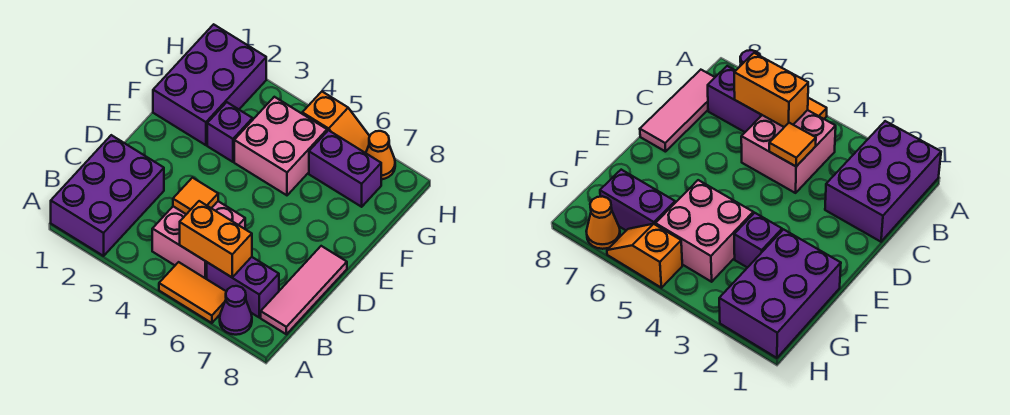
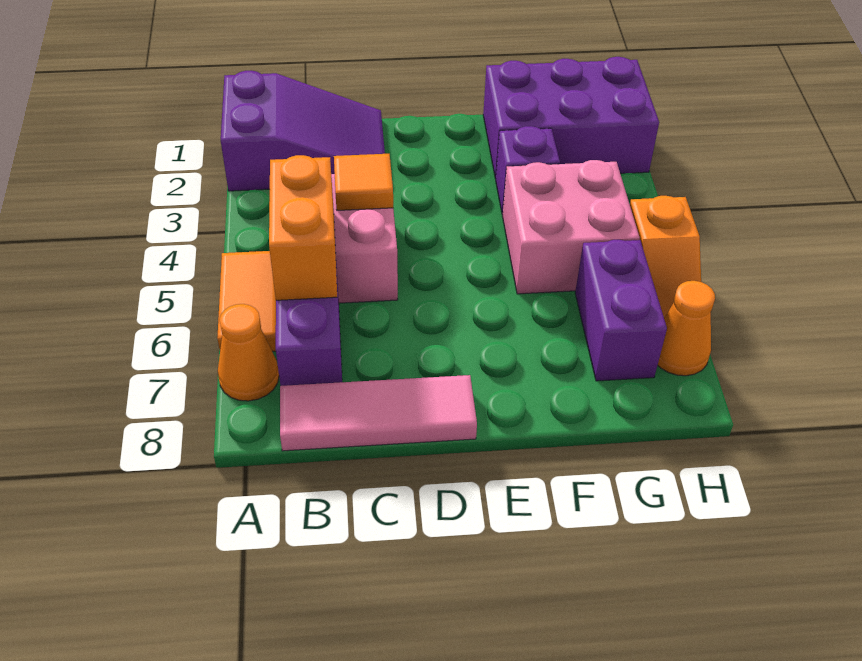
purple 2x3 brick [51,135,164,256] -> purple 2x3 slope [221,71,385,191]
purple 1x1 cone [220,286,252,335] -> orange 1x1 cone [218,304,279,401]

